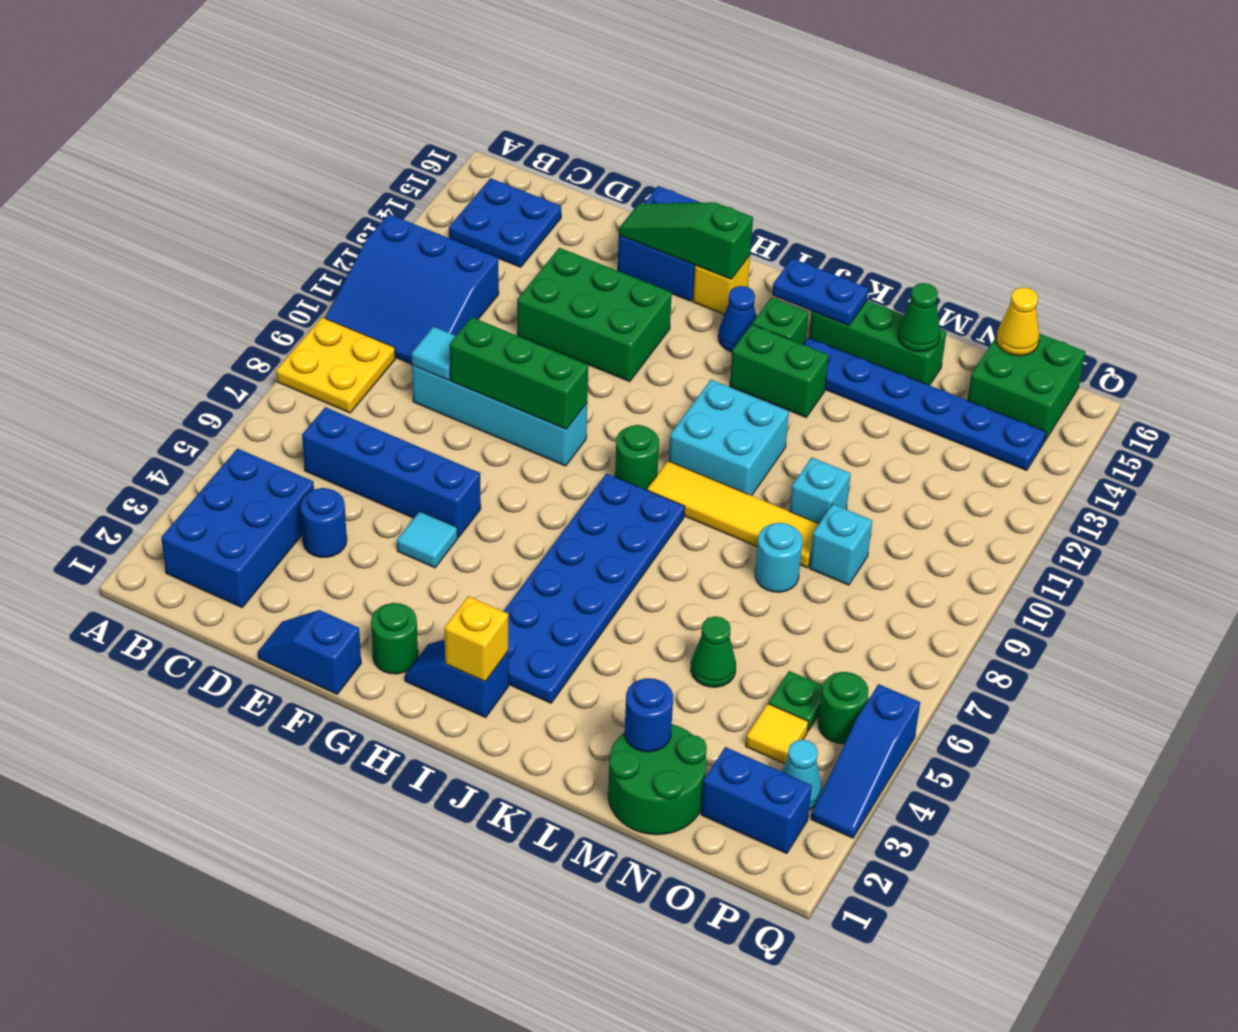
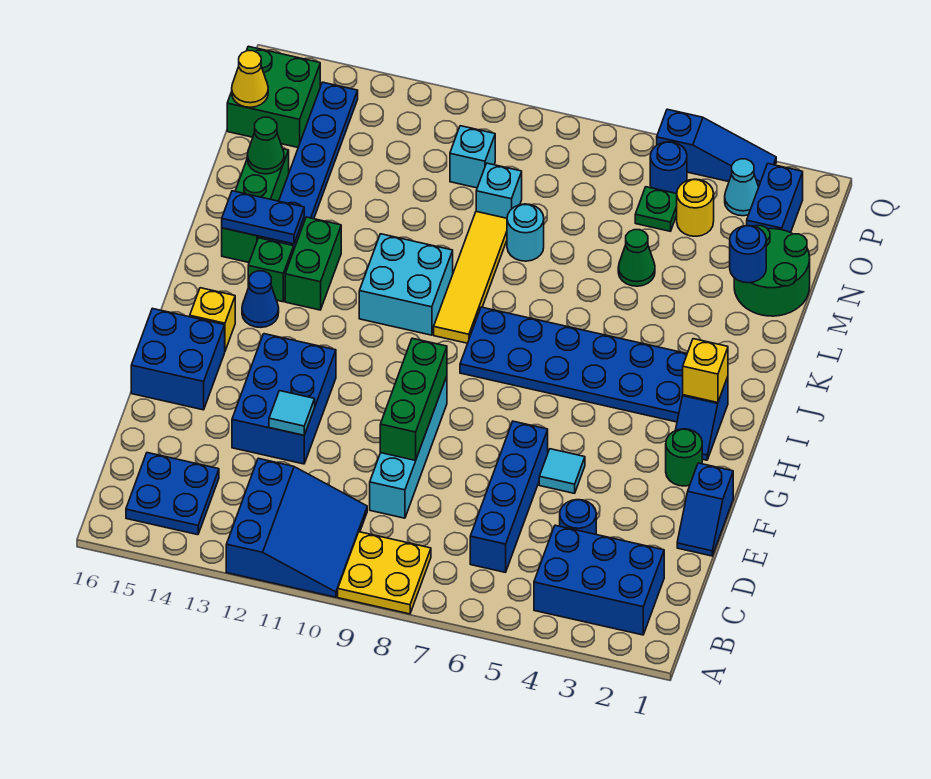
cyan 1x1 tile [412,327,456,380] -> cyan 1x1 tile moved to [269,391,315,435]
green 2x3 brick [517,248,672,382] -> blue 2x3 brick [232,334,336,464]
green 1x3 slope [619,202,753,279] -> none
green 1x1 round brick [615,425,659,490] -> none
blue 1x2 plate [772,258,868,326] -> blue 1x2 plate turned to [222,191,304,244]
cyan 1x1 brick [790,457,851,524] -> cyan 1x1 brick moved to [450,126,495,188]
yellow 1x1 tile [746,704,808,764] -> yellow 1x1 round brick [677,179,714,236]
green 1x1 round brick [818,672,868,743] -> blue 1x1 round brick [650,142,687,194]

